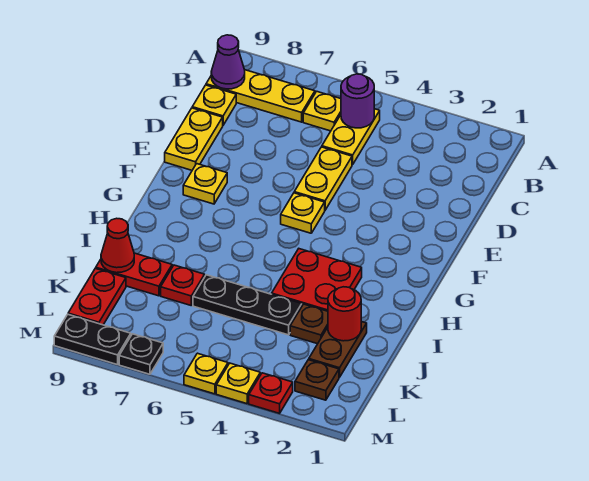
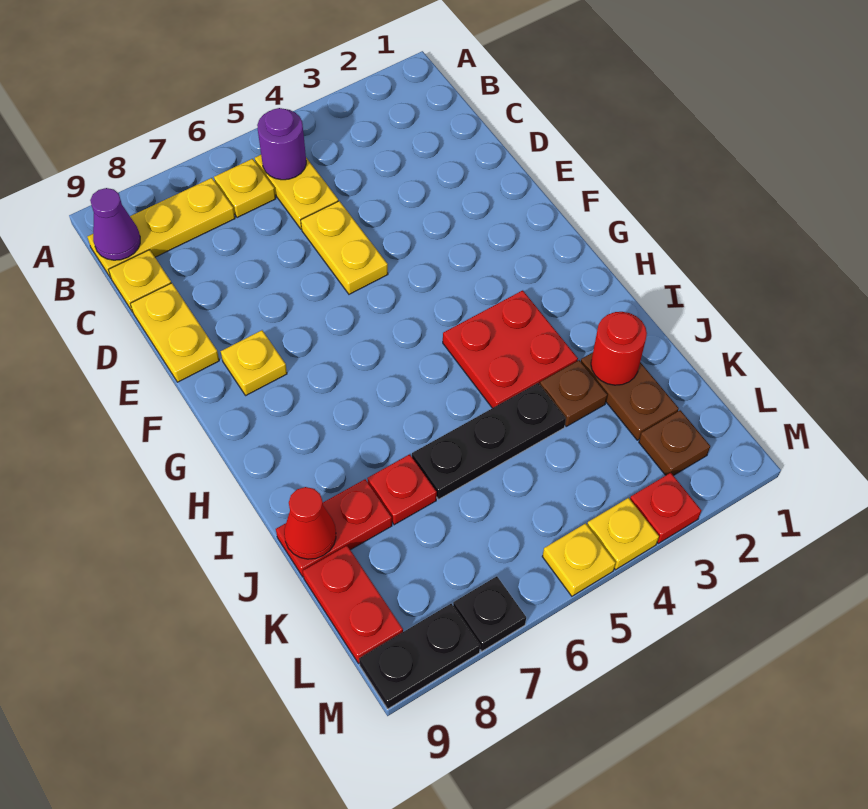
yellow 1x1 plate [281,193,325,233] -> none

